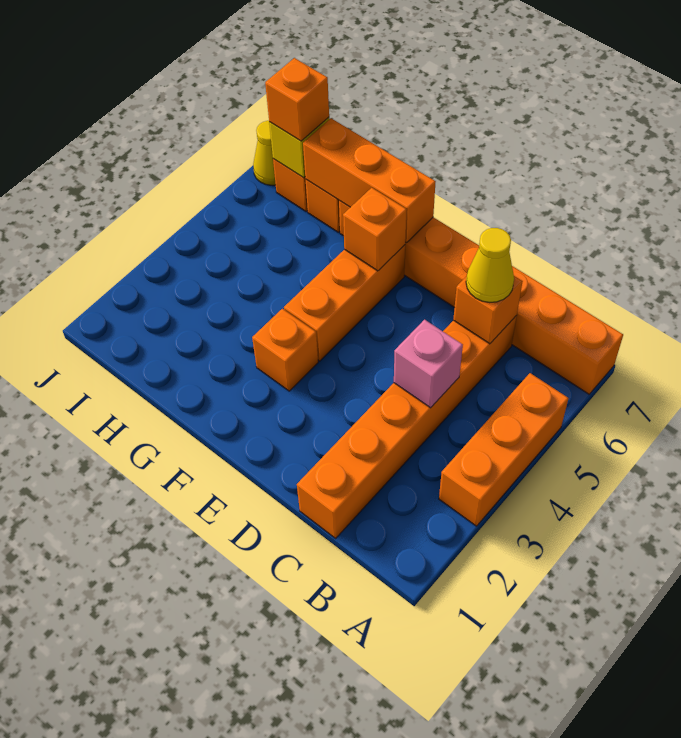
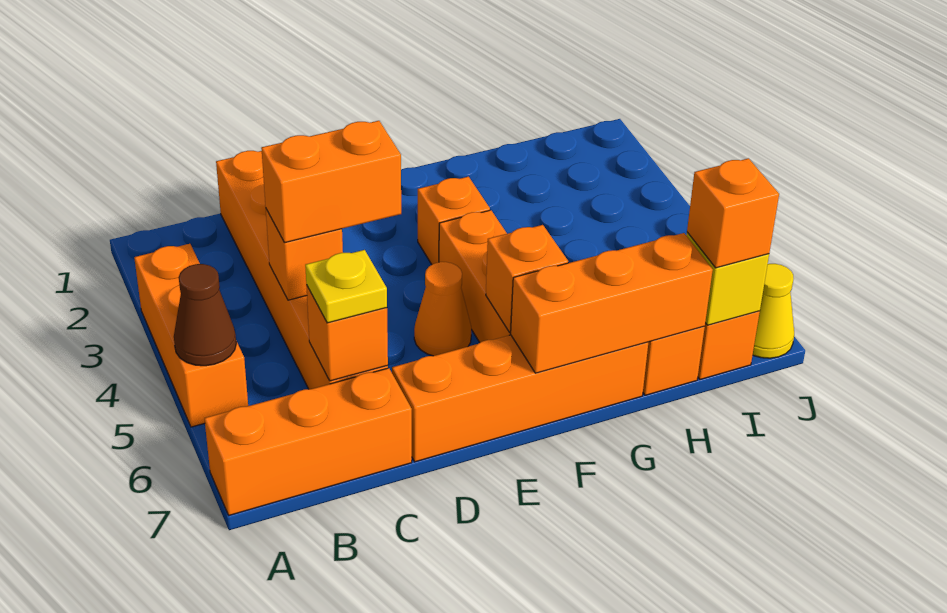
none -> brown 1x1 cone [174,264,236,366]
pink 1x1 brick [394,320,463,408] -> orange 1x1 brick [266,209,343,300]
none -> orange 1x2 brick [261,121,401,243]
yellow 1x1 cone [466,228,514,302] -> yellow 1x1 plate [305,250,387,323]
none -> orange 1x1 cone [414,262,471,356]

